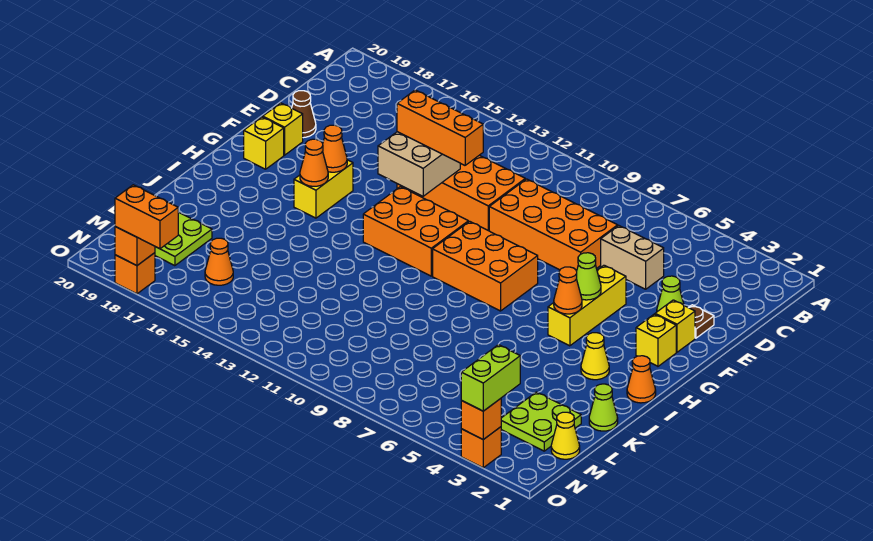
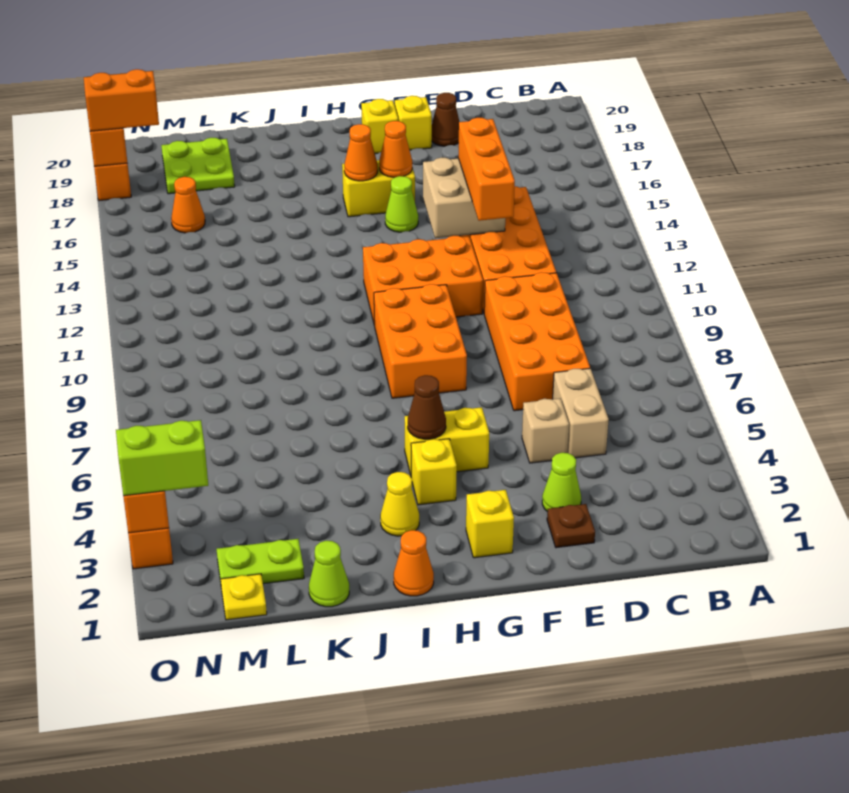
none -> tan 1x1 brick [522,398,569,463]
yellow 1x1 brick [655,300,695,352] -> yellow 1x1 brick moved to [411,439,457,505]
yellow 1x3 brick [548,265,626,346] -> yellow 1x2 brick [405,407,489,475]
lime 1x1 cone [577,253,601,300] -> lime 1x1 cone moved to [385,176,418,232]
orange 2x3 brick [363,187,468,276] -> orange 2x3 brick turned to [363,236,483,326]
orange 1x1 cone [554,267,582,314] -> brown 1x1 cone [408,375,446,439]
lime 2x2 plate [501,392,581,451] -> lime 1x2 plate [217,539,304,584]
yellow 1x1 cone [551,412,580,459] -> yellow 1x1 plate [221,574,267,620]
orange 1x2 brick [115,185,178,249] -> orange 1x2 brick turned to [84,69,159,131]

